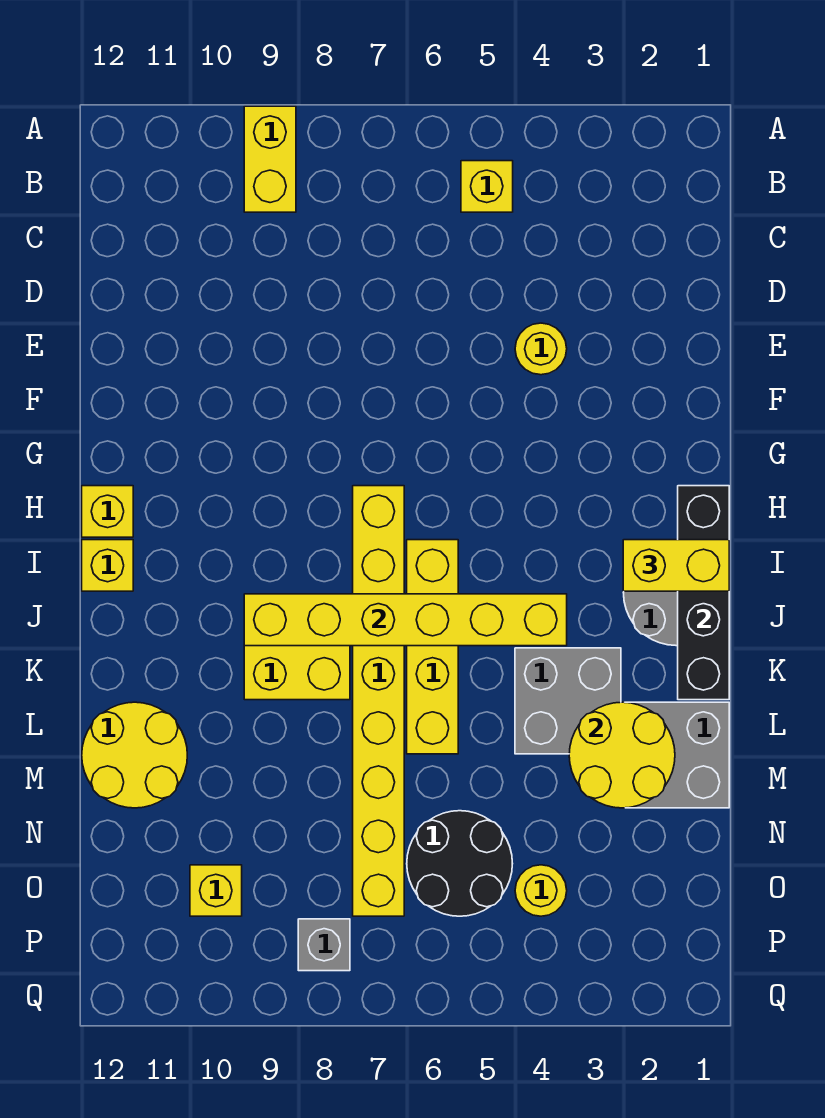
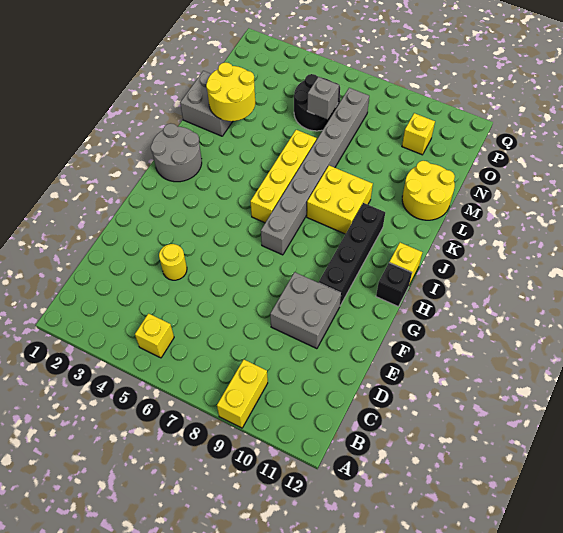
black 1x4 brick [678,486,729,700] -> black 1x4 brick moved to [319,203,385,305]
yellow 1x8 brick [353,486,404,916] -> grey 1x8 brick [261,88,369,255]
yellow 1x1 brick [82,486,133,537] -> black 1x1 brick [376,263,412,307]
yellow 1x2 brick [623,540,729,591] -> none
yellow 1x6 brick [244,594,567,646] -> none
grey 2x2 brick [515,648,621,754] -> grey 2x2 brick moved to [270,272,341,349]
yellow 1x1 round brick [515,865,567,916] -> none
grey 1x1 brick [298,919,350,971] -> grey 1x1 brick moved to [307,77,339,120]

